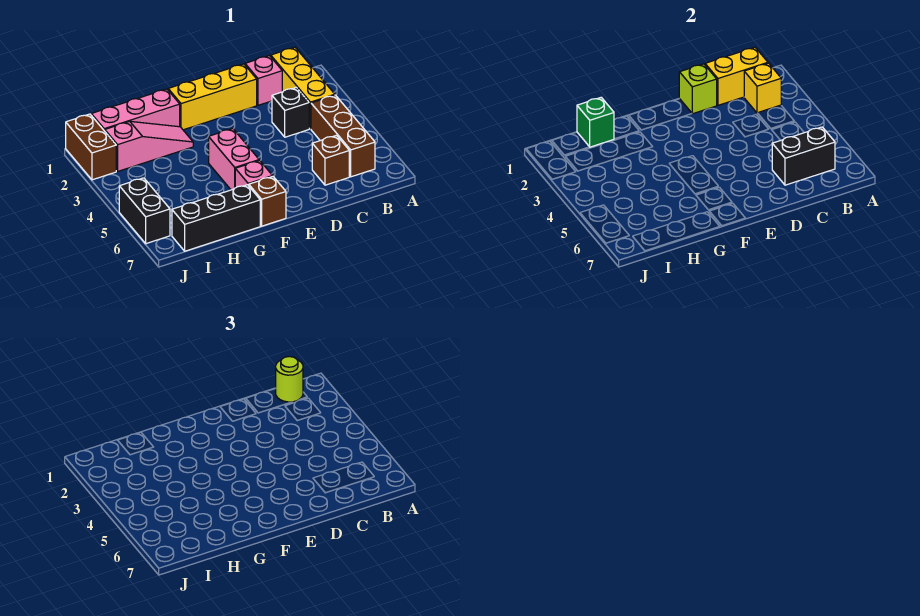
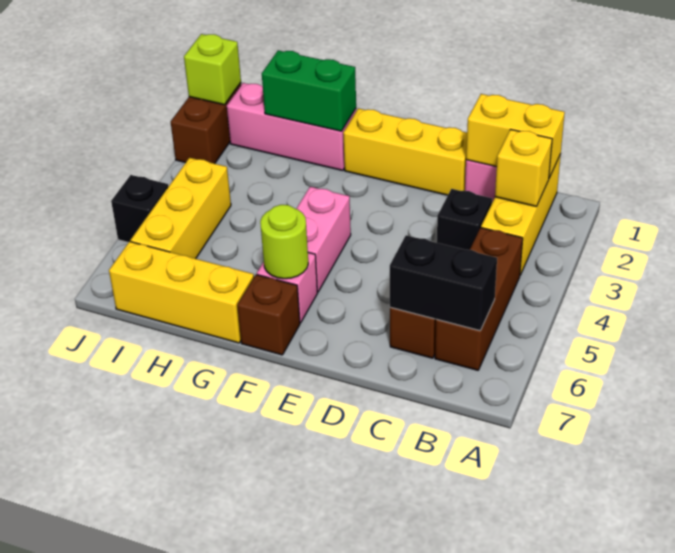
lime 1x1 round brick [276,357,303,402] -> lime 1x1 round brick moved to [260,205,308,279]
lime 1x1 brick [679,64,717,114] -> lime 1x1 brick moved to [184,34,241,105]
pink 1x3 slope [105,121,193,171] -> none
black 1x3 brick [172,185,260,251] -> yellow 1x3 brick [109,242,254,343]
green 1x1 brick [577,97,614,147] -> green 1x2 brick [262,50,356,131]
none -> yellow 1x3 brick [130,158,231,259]
black 1x2 brick [119,178,170,244] -> black 1x1 brick [111,175,169,243]

